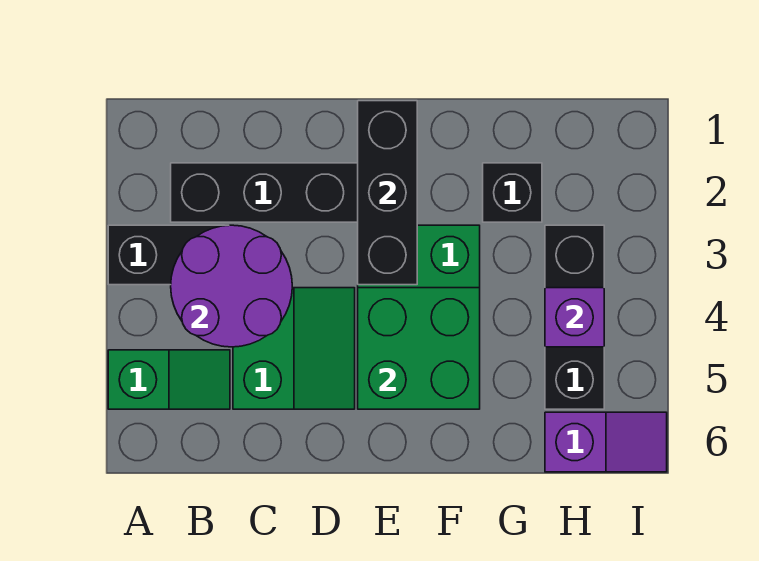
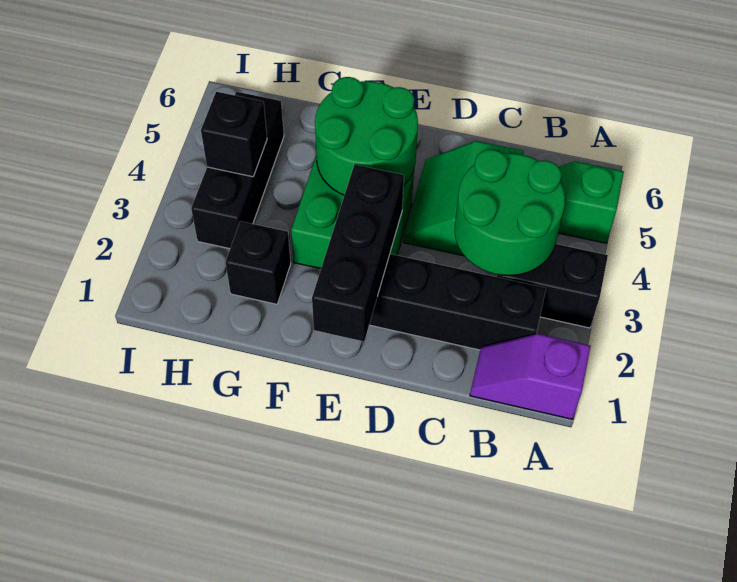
purple 2x2 round brick [171,225,292,347] -> green 2x2 round brick [455,149,565,275]
green 2x2 brick [358,288,480,409] -> green 2x2 round brick [315,77,418,195]
purple 1x1 brick [545,288,604,347] -> black 1x1 brick [201,92,267,177]
purple 1x2 slope [545,412,667,472] -> purple 1x2 slope moved to [470,334,590,419]

